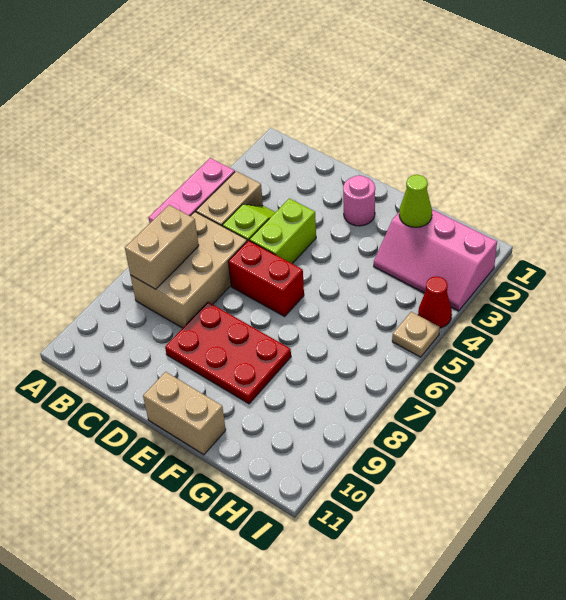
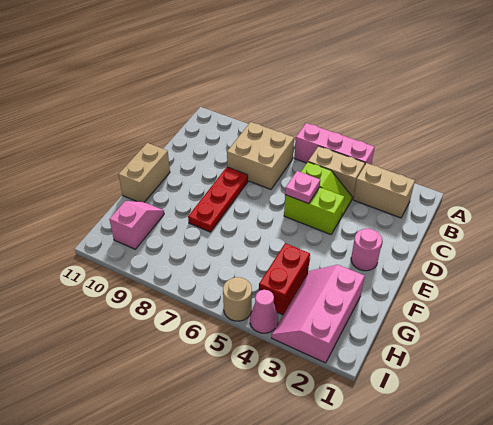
tan 2x3 brick [130,212,247,328] -> tan 2x2 brick [227,122,294,189]
tan 1x2 brick [125,205,199,289] -> tan 1x2 brick moved to [353,163,415,218]
none -> pink 1x1 plate [285,171,320,204]
red 1x2 brick [228,240,304,316] -> red 1x2 brick moved to [259,243,310,315]
red 2x3 plate [165,302,291,404] -> red 1x3 plate [188,167,248,232]
lime 1x1 cone [399,175,432,227] -> none
none -> pink 1x2 slope [109,201,164,249]
red 1x1 cone [418,276,452,328] -> pink 1x1 cone [250,290,278,333]
tan 1x1 plate [392,312,440,357] -> tan 1x1 round brick [223,277,252,321]

